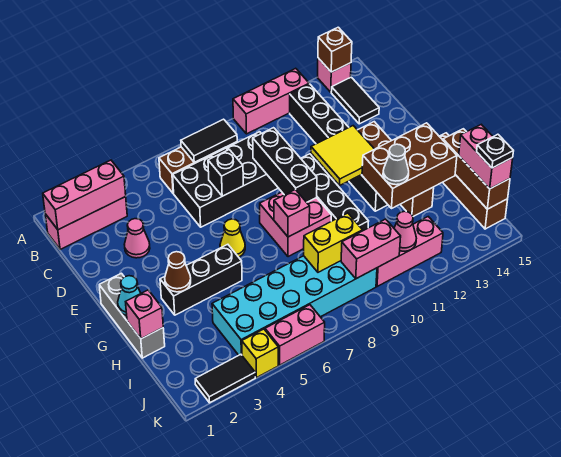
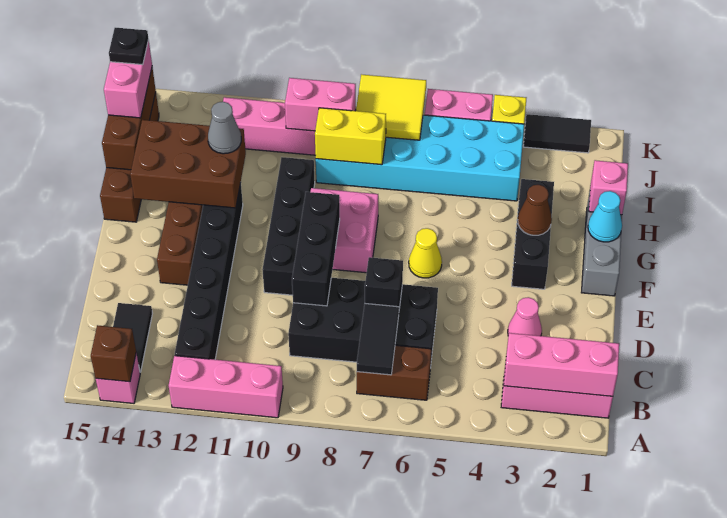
black 1x2 tile [181,119,237,162] -> black 1x2 tile turned to [357,304,399,375]
yellow 2x2 tile [311,126,374,185] -> yellow 2x2 tile moved to [356,74,426,140]
black 1x3 brick [160,244,242,315] -> black 1x3 brick turned to [512,179,554,289]
pink 1x1 brick [274,190,310,237] -> none
pink 1x1 cone [394,211,416,251] -> none

